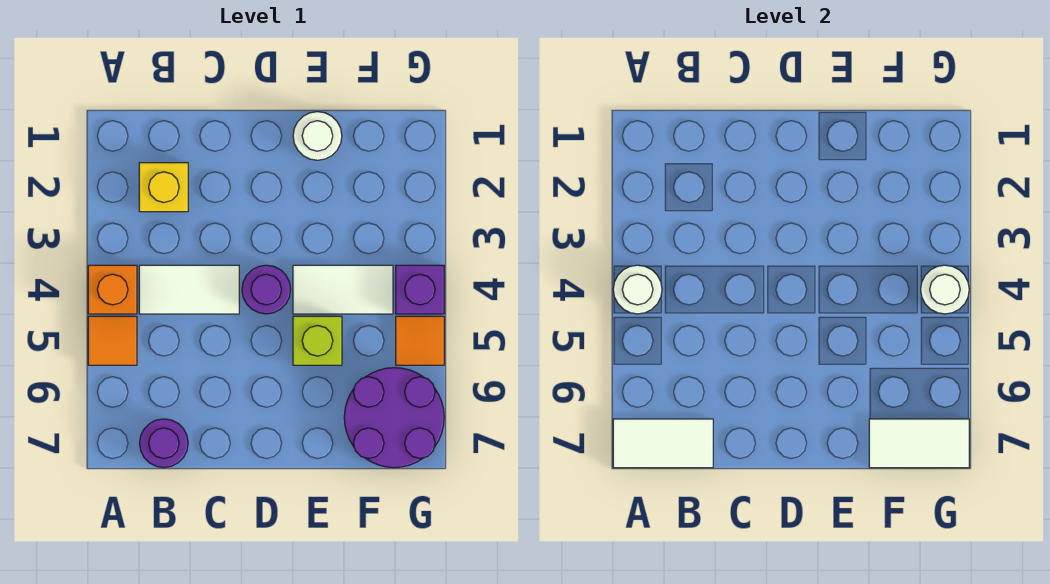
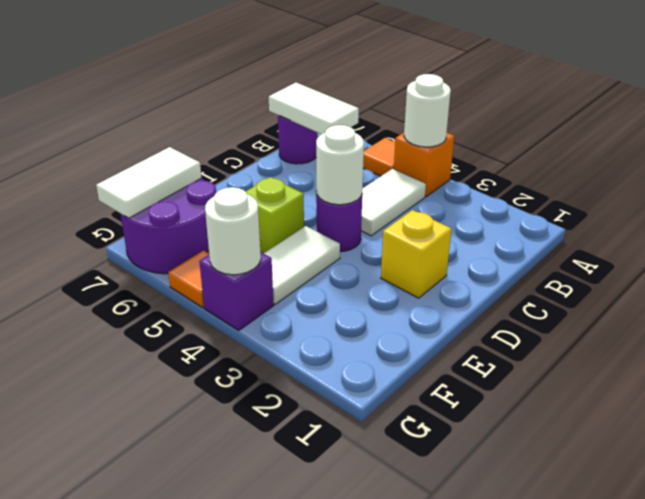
white 1x2 tile [613,419,713,468] -> white 1x2 tile turned to [269,83,359,134]
yellow 1x1 brick [139,163,188,212] -> yellow 1x1 brick moved to [381,210,451,298]
white 1x1 round brick [293,112,342,160] -> white 1x1 round brick moved to [316,125,364,205]

